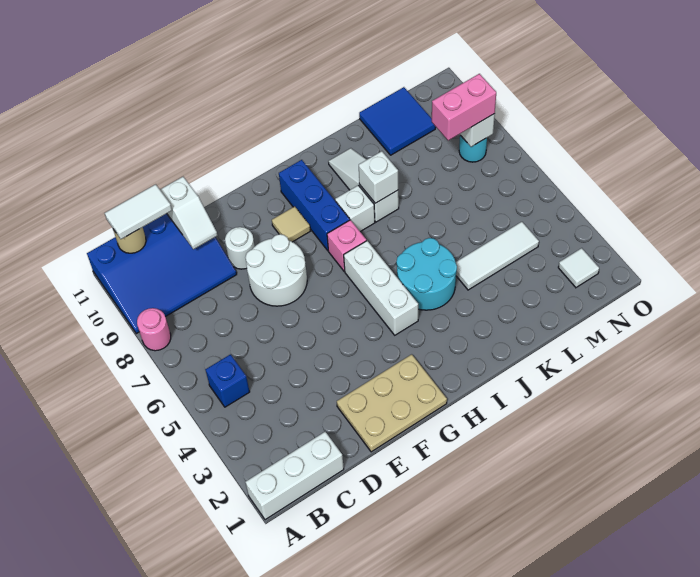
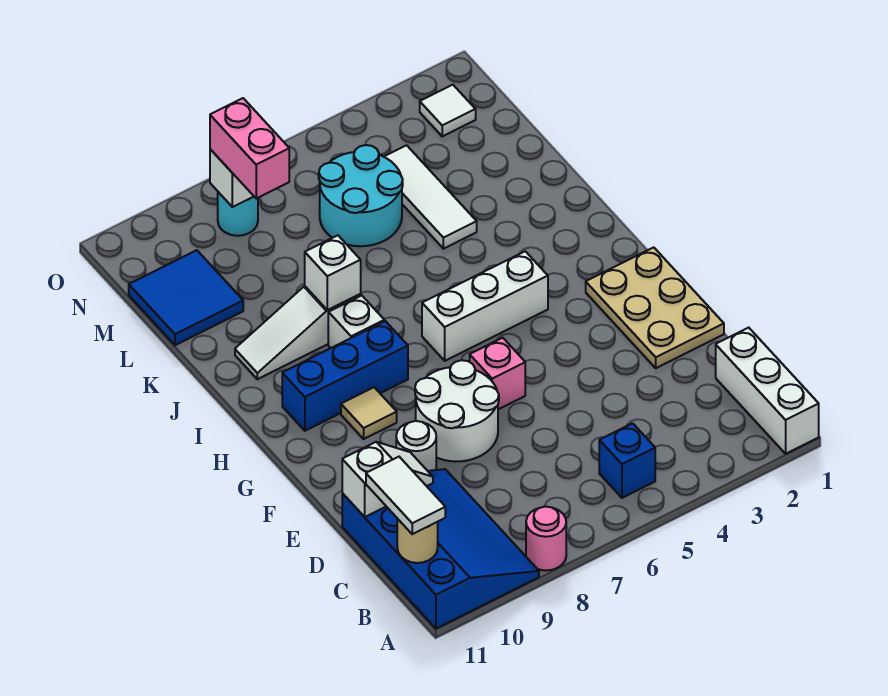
pink 1x1 brick [327,220,366,271] -> pink 1x1 brick moved to [470,338,525,409]
cyan 2x2 round brick [396,238,457,310] -> cyan 2x2 round brick moved to [319,145,403,246]

